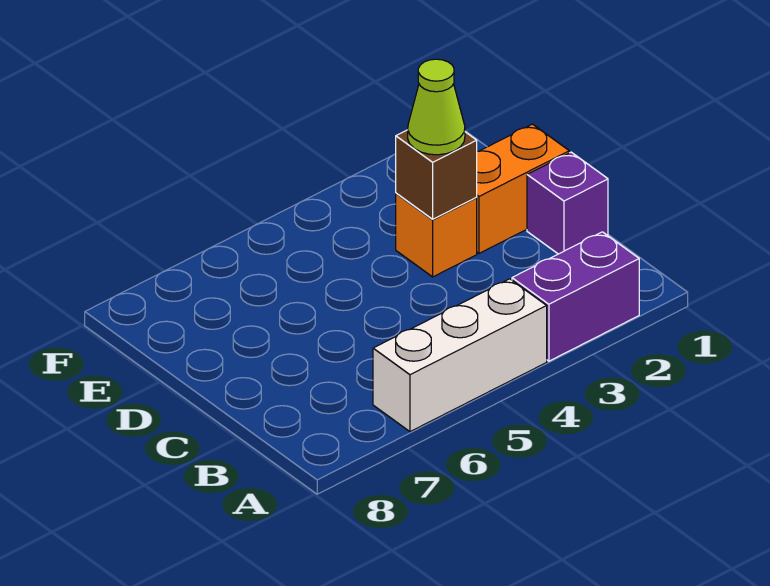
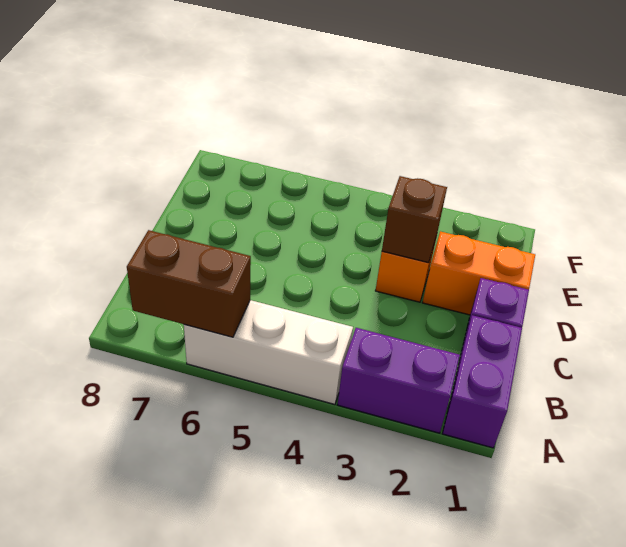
none -> purple 1x2 brick [442,315,522,448]
none -> brown 1x2 brick [127,230,251,337]
lime 1x1 cone [408,59,465,155] -> none

